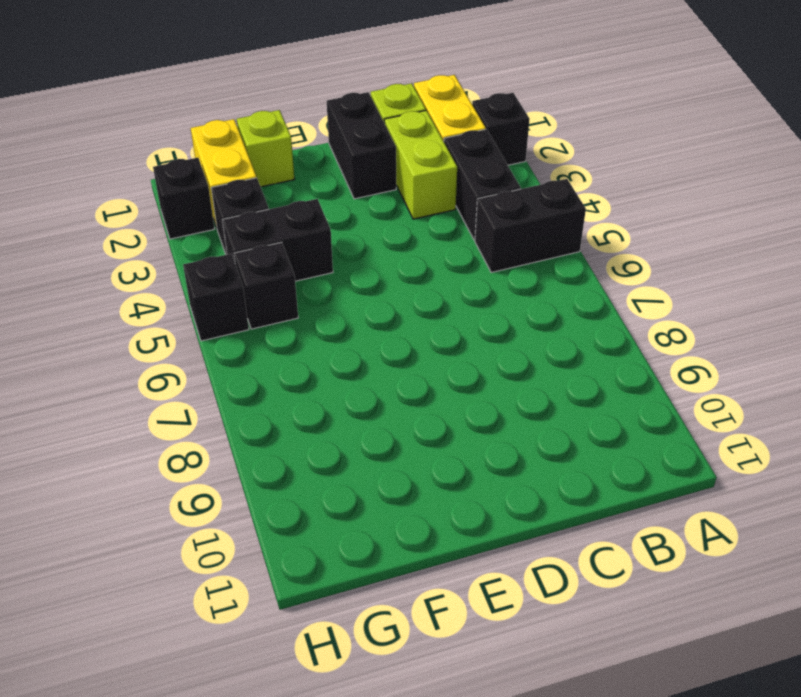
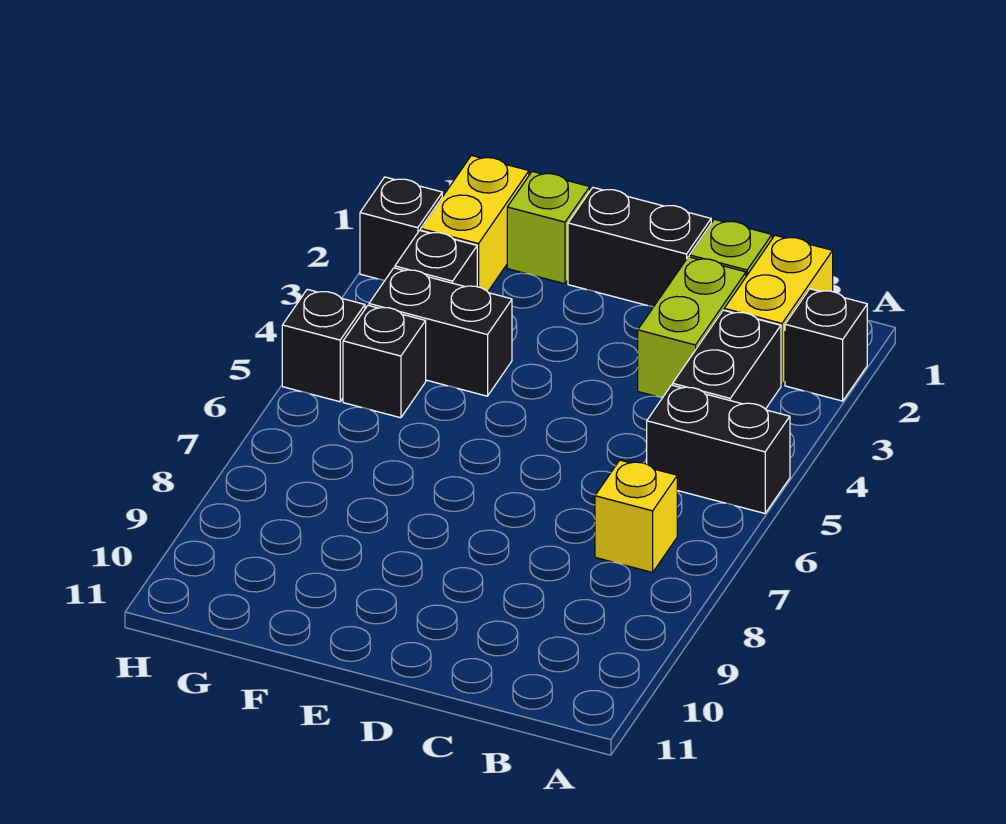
none -> yellow 1x1 brick [595,460,677,572]
black 1x2 brick [327,92,396,199] -> black 1x2 brick turned to [568,188,711,307]

